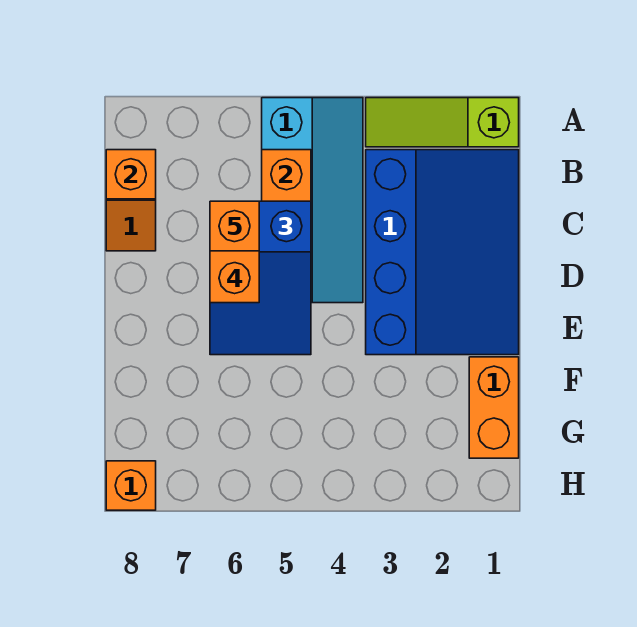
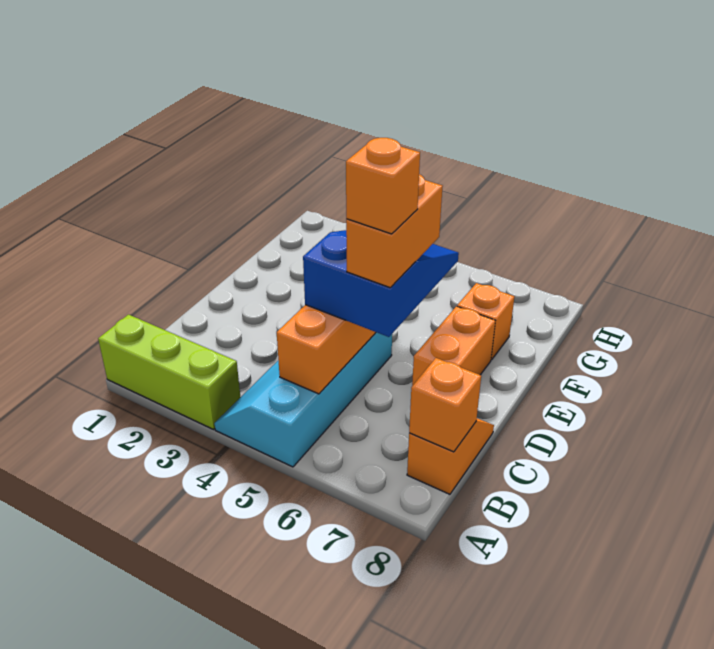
lime 1x3 slope [366,98,519,147] -> lime 1x3 brick [98,315,240,429]
blue 3x4 slope [366,150,519,355] -> none
orange 1x2 brick [469,357,519,458] -> orange 1x2 brick moved to [412,306,495,386]
orange 1x1 brick [106,461,156,510] -> orange 1x1 brick moved to [457,283,514,360]

